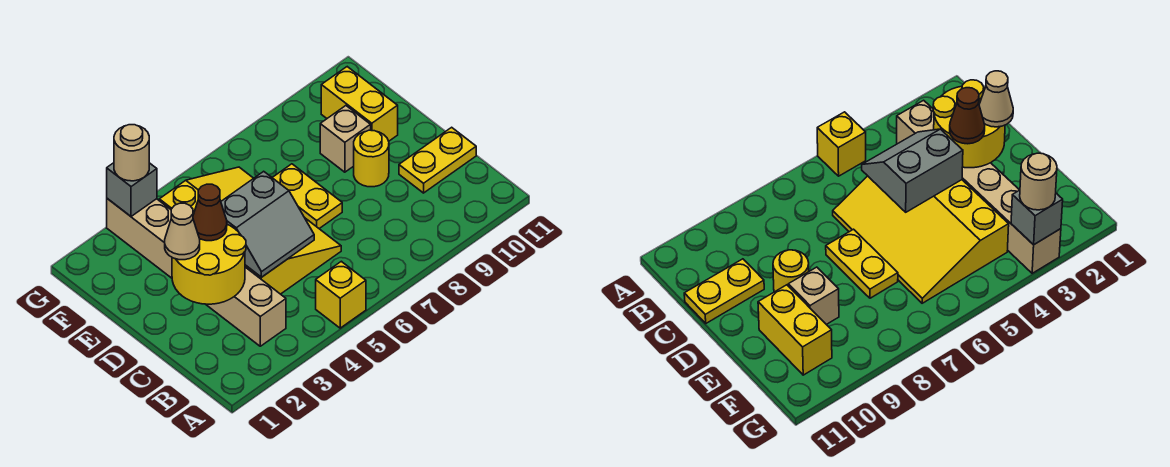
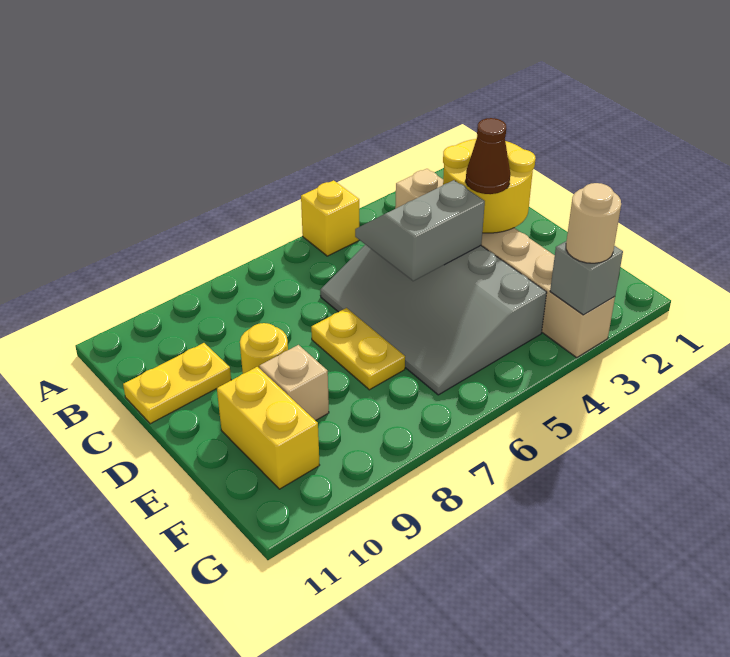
yellow 3x4 slope [159,167,341,294] -> grey 3x4 slope [320,245,547,395]
tan 1x1 cone [165,203,200,260] -> none

